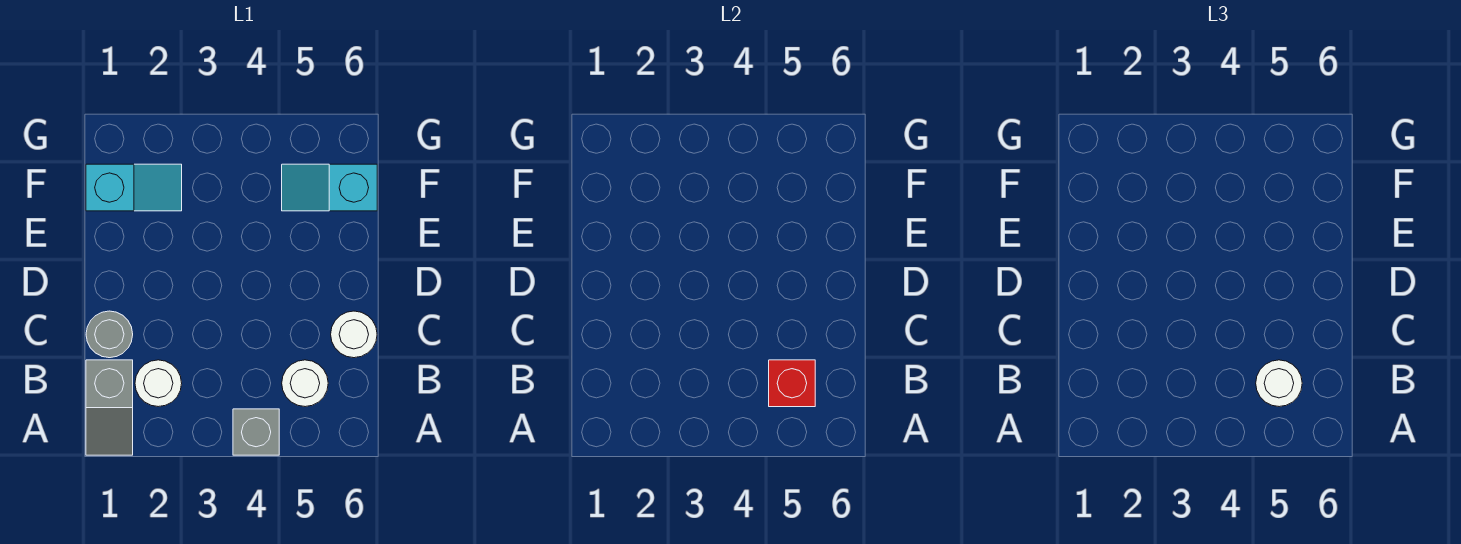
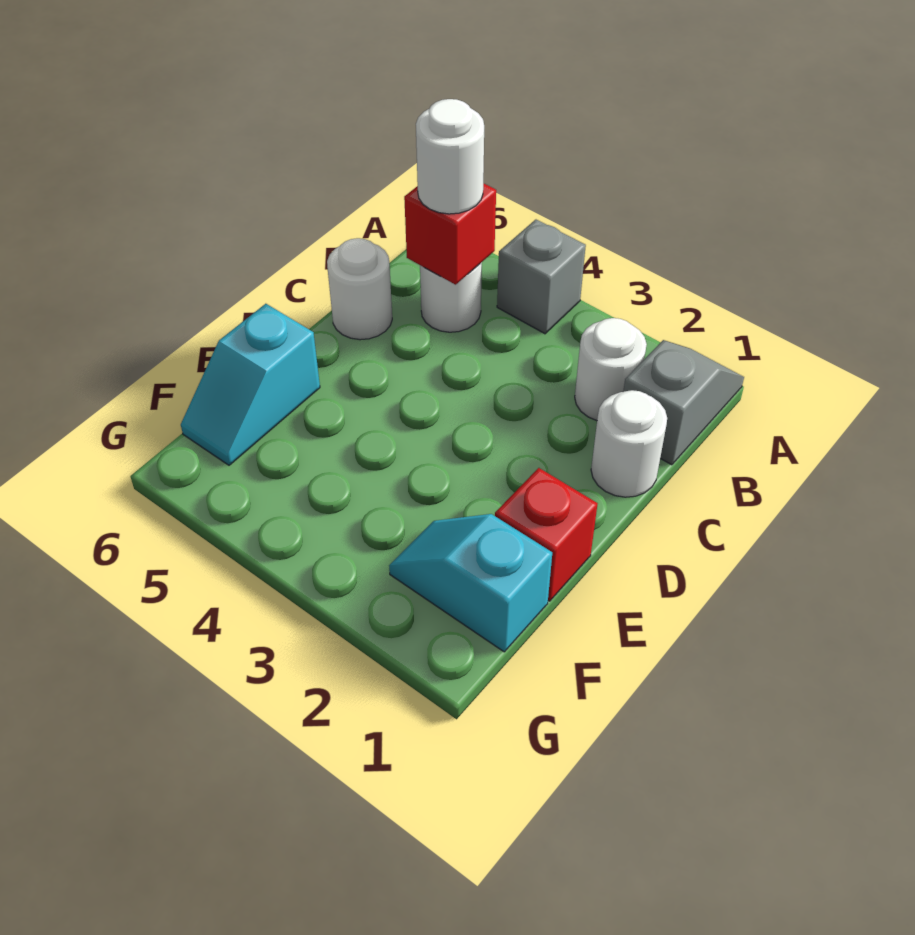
grey 1x1 round brick [86,311,133,358] -> white 1x1 round brick [591,390,667,497]
none -> red 1x1 brick [495,468,598,601]
cyan 1x2 slope [282,164,377,211] -> cyan 1x2 slope turned to [181,304,320,465]

